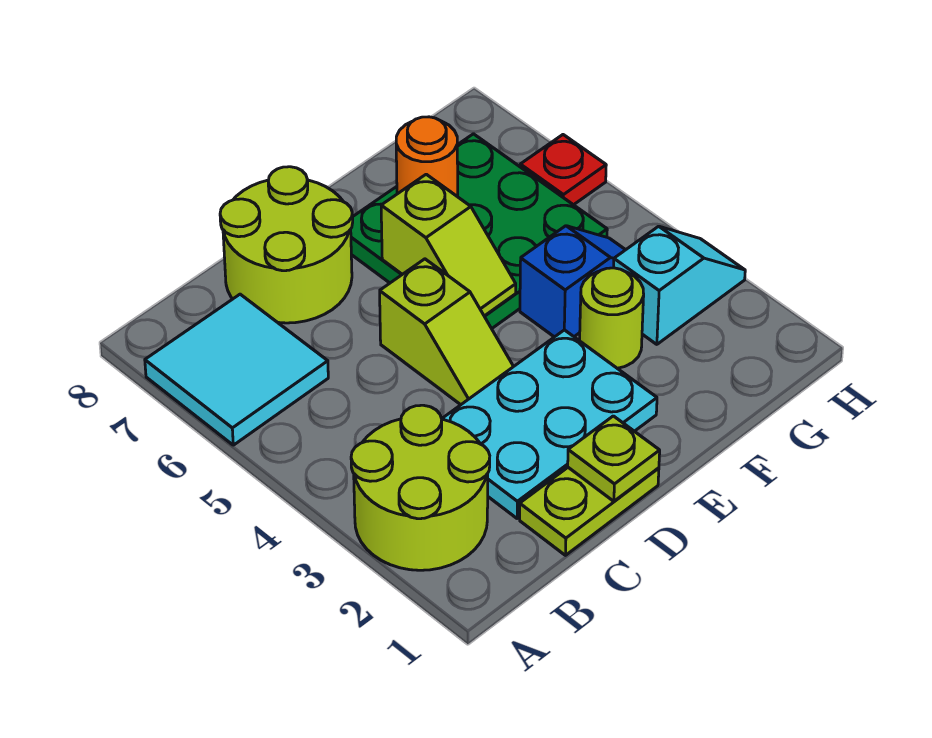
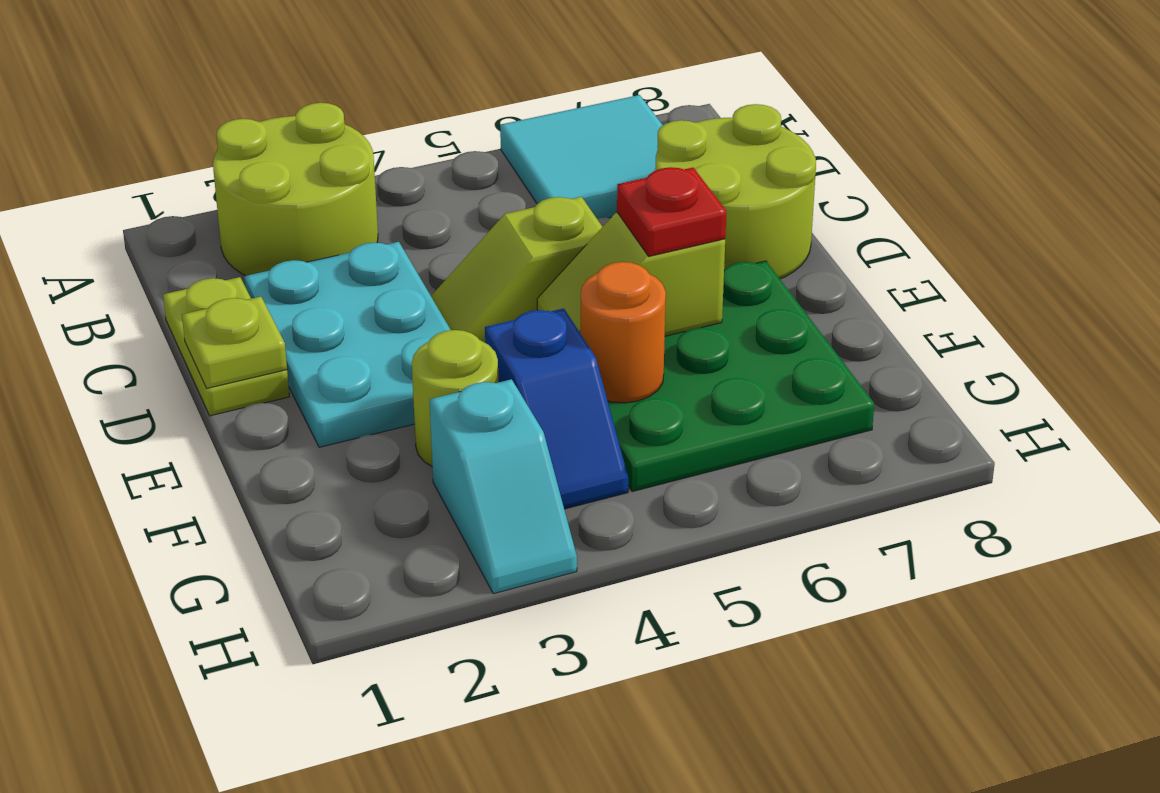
orange 1x1 round brick [396,117,458,196] -> orange 1x1 round brick moved to [581,262,666,403]
red 1x1 plate [520,135,606,205] -> red 1x1 plate moved to [617,167,726,256]

